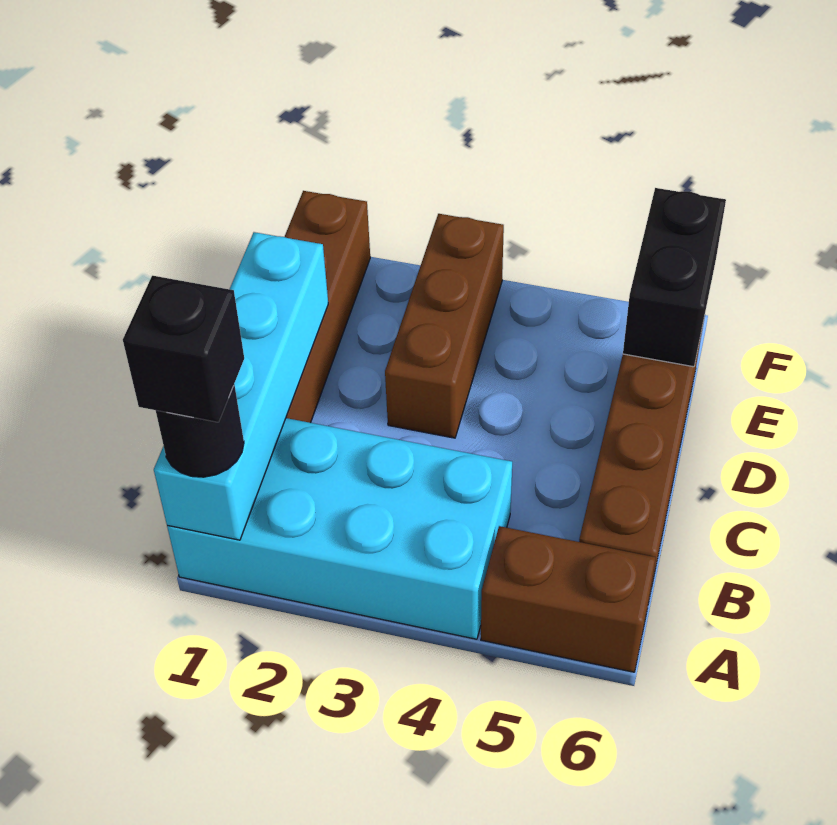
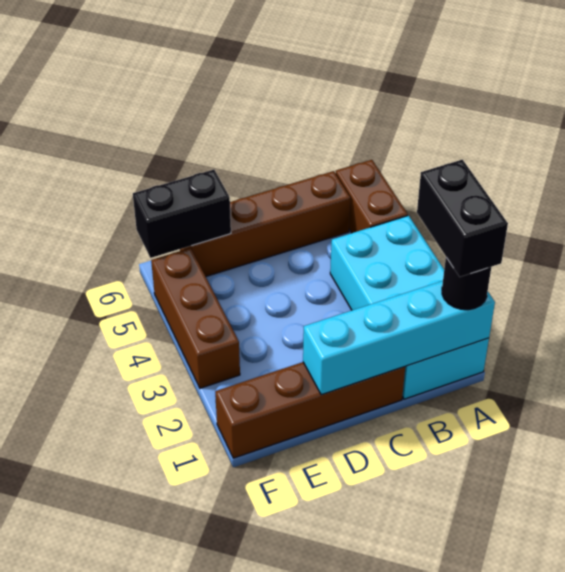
black 1x1 brick [123,276,244,422] -> black 1x2 brick [417,160,508,277]
brown 1x3 brick [385,214,504,438] -> brown 1x3 brick turned to [151,248,240,388]

